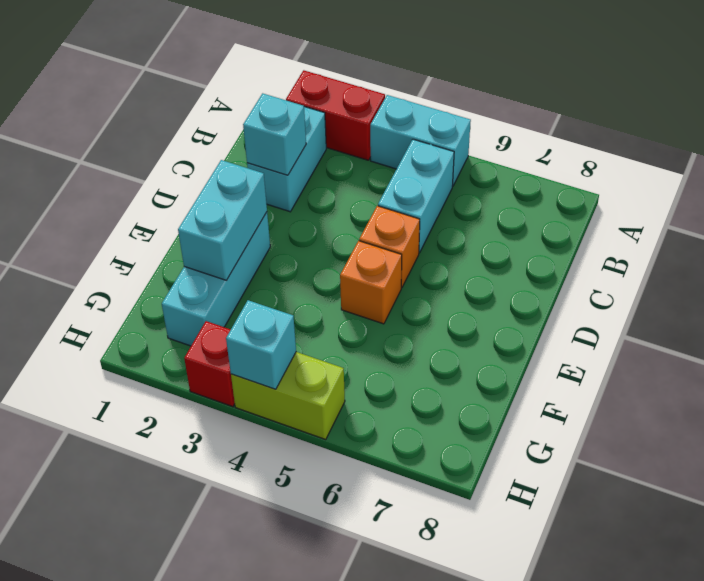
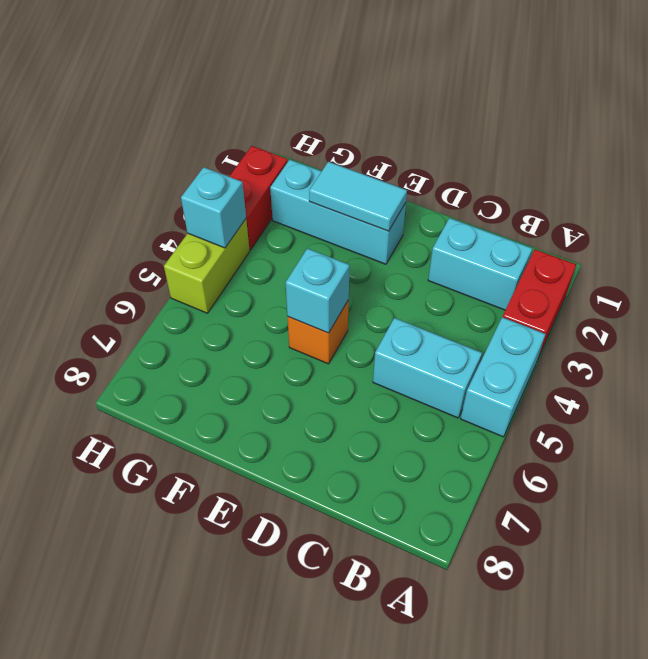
cyan 1x1 brick [243,93,306,175] -> cyan 1x1 brick moved to [286,248,350,333]
orange 1x1 brick [359,206,420,288] -> none
cyan 1x2 brick [178,160,267,280] -> cyan 1x2 tile [309,162,407,231]
red 1x1 brick [184,321,235,407] -> red 1x2 brick [229,146,288,250]

